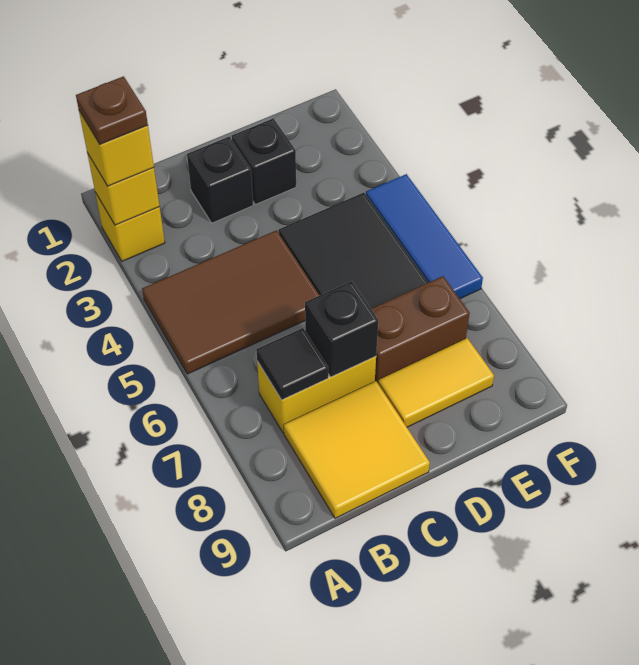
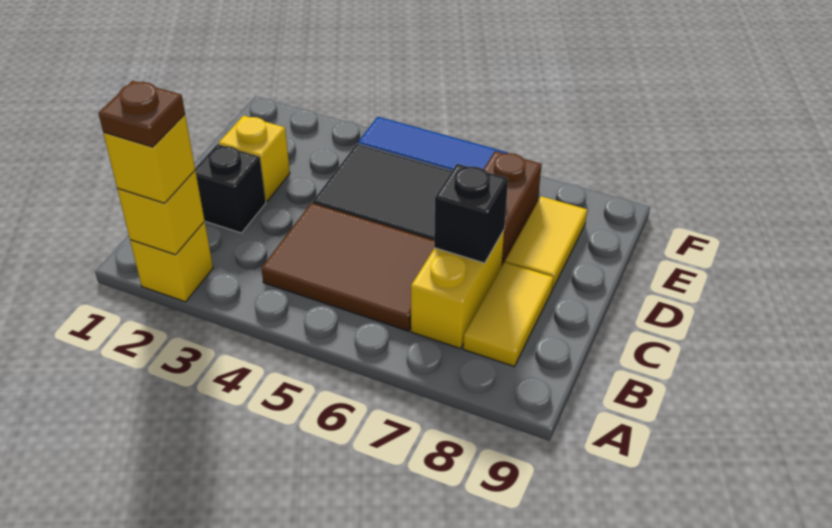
brown 2x3 tile [142,230,320,374] -> brown 2x3 tile turned to [261,203,434,331]
black 1x1 tile [256,328,328,400] -> none
yellow 2x2 tile [284,381,430,518] -> yellow 1x2 tile [463,262,553,366]
black 1x1 brick [232,118,296,205] -> yellow 1x1 brick [219,116,290,202]

